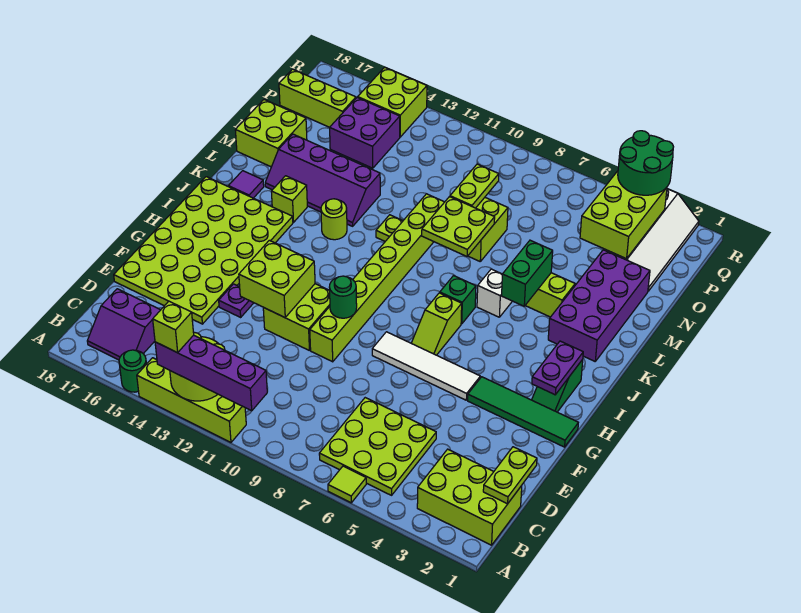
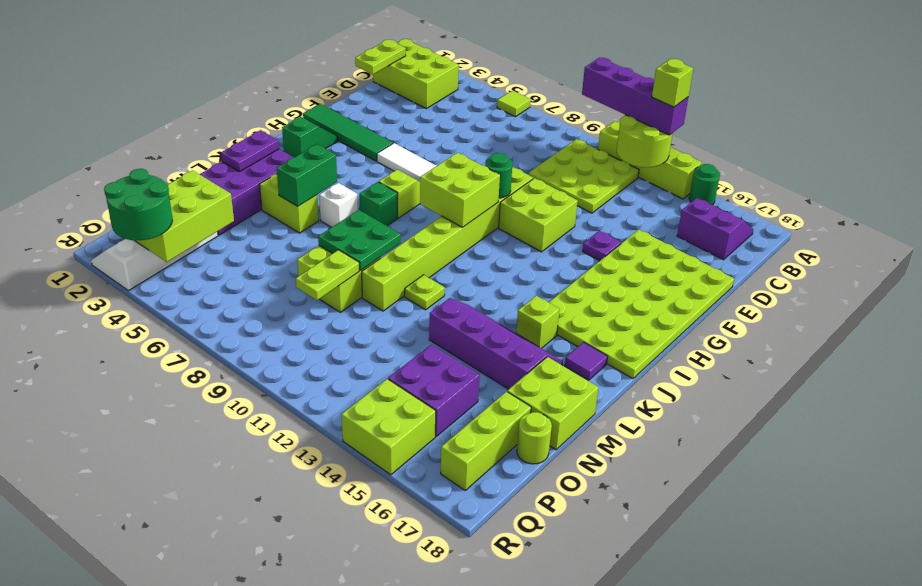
lime 3x3 plate [319,398,436,495] -> lime 3x3 plate moved to [529,139,639,213]
lime 2x2 brick [239,240,315,317] -> lime 2x2 brick moved to [420,153,500,227]
purple 1x2 plate [532,341,583,395] -> purple 1x2 plate moved to [221,130,279,172]
lime 1x1 round brick [321,199,347,240] -> lime 1x1 round brick moved to [517,412,552,464]
lime 2x2 plate [422,197,495,256] -> green 2x2 plate [318,210,401,270]
lime 1x3 brick [279,69,356,127] -> lime 1x3 brick turned to [441,392,531,490]

